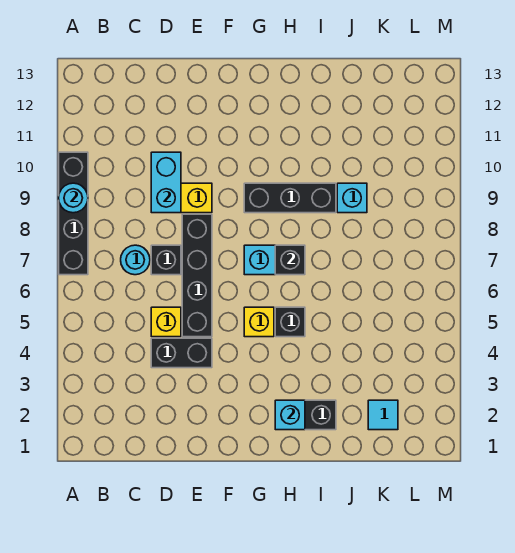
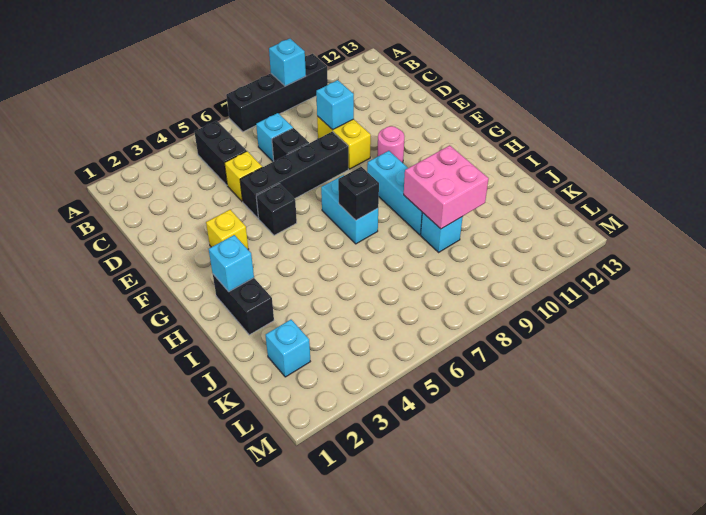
cyan 1x1 round brick [59,183,88,213] -> cyan 1x1 brick [269,39,306,86]
cyan 1x1 round brick [121,245,150,275] -> cyan 1x1 brick [256,113,293,162]
black 1x2 brick [151,338,212,368] -> black 1x2 brick moved to [194,121,246,185]
cyan 1x2 brick [151,152,181,213] -> cyan 1x1 brick [316,80,354,130]
none -> pink 1x1 round brick [377,126,405,163]
yellow 1x1 brick [244,307,274,337] -> yellow 1x1 brick moved to [206,210,249,250]
black 1x3 brick [244,183,336,213] -> cyan 1x3 brick [367,151,422,235]
black 1x1 brick [275,307,305,337] -> black 1x1 brick moved to [256,184,297,235]
none -> pink 2x2 brick [404,145,489,229]
cyan 1x1 tile [368,400,398,430] -> cyan 1x1 brick [266,320,310,377]

